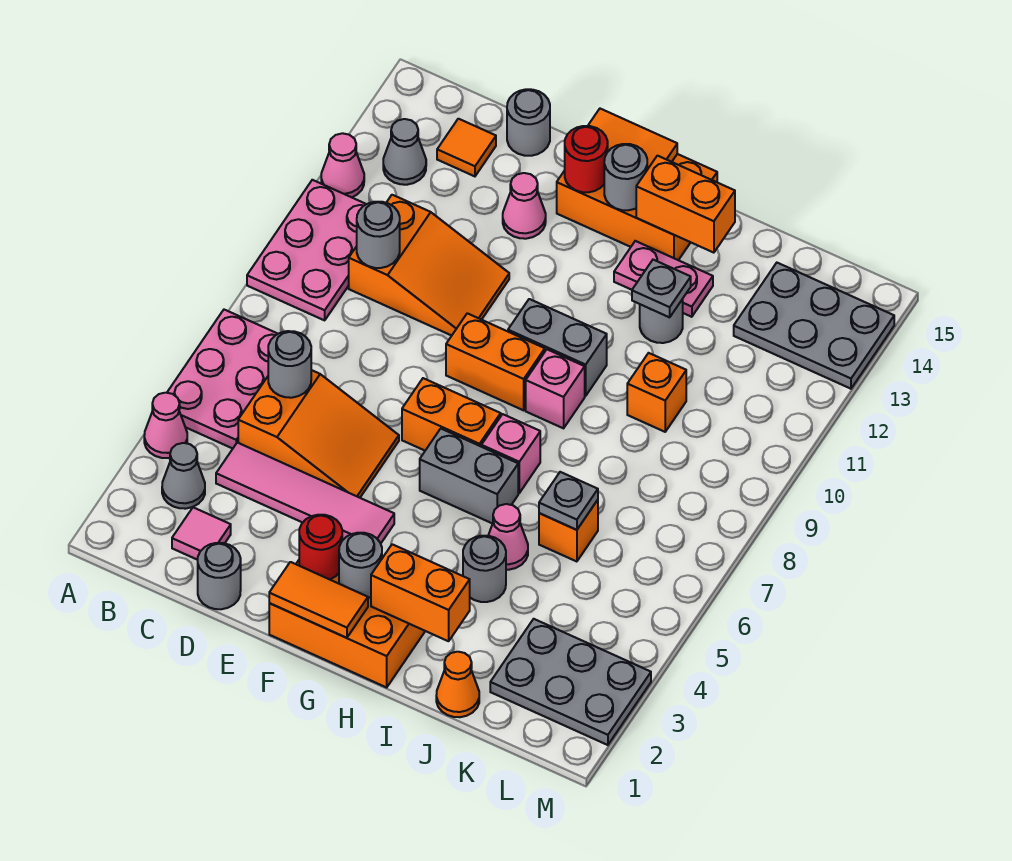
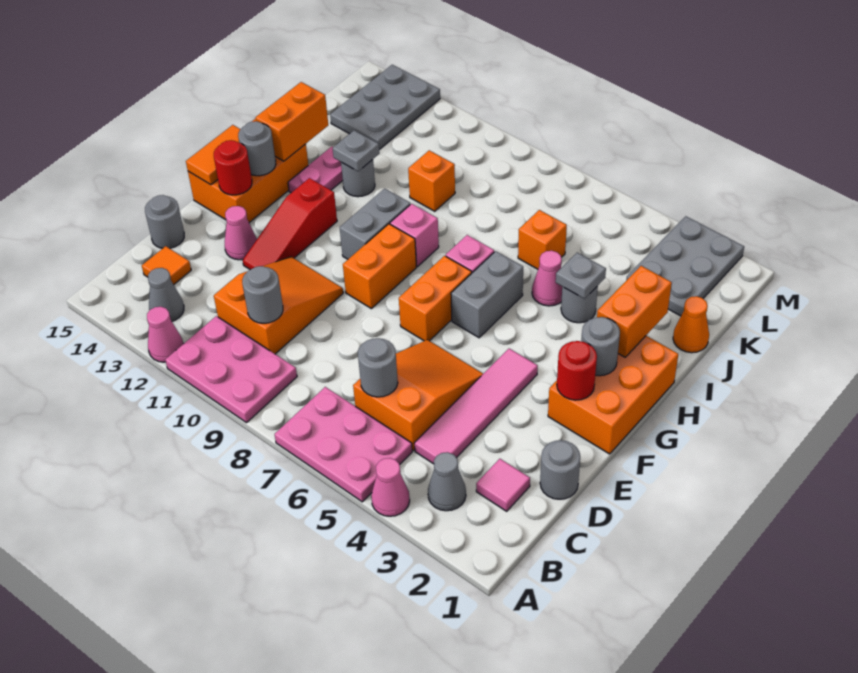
none -> red 1x3 slope [243,178,337,270]
orange 1x2 tile [269,562,368,638] -> none
grey 1x1 plate [539,472,598,530] -> grey 1x1 plate moved to [556,253,606,299]

